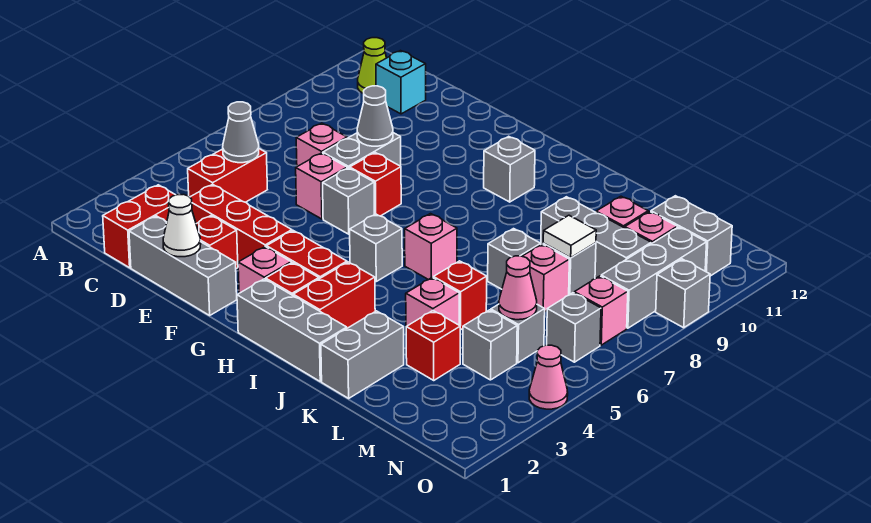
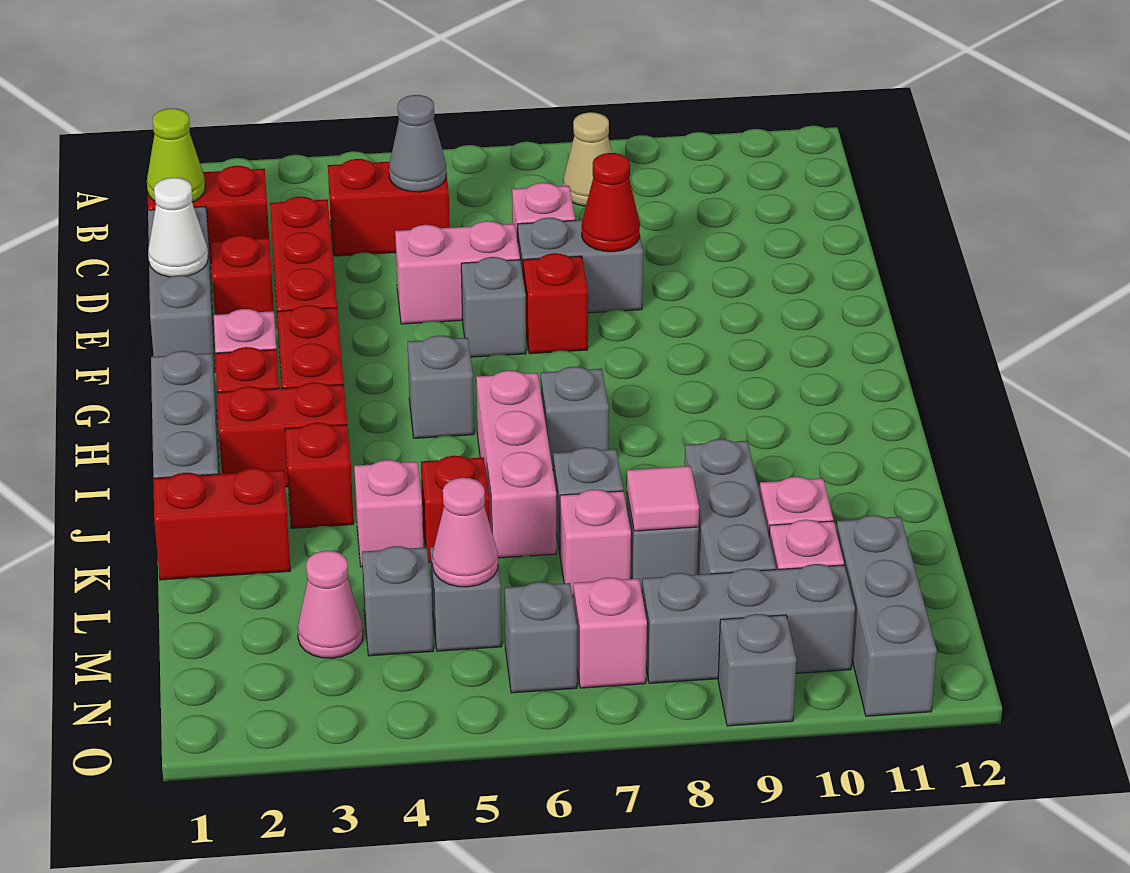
none -> tan 1x1 cone [563,112,612,206]
lime 1x1 cone [358,38,386,94] -> lime 1x1 cone moved to [147,108,205,202]
cyan 1x1 brick [376,51,426,114] -> none
pink 1x1 brick [296,153,347,219] -> pink 1x2 brick [395,221,520,324]
grey 1x1 cone [357,86,393,146] -> red 1x1 cone [582,153,640,252]
grey 1x1 brick [484,136,535,202] -> grey 1x1 brick moved to [541,367,609,468]
pink 1x1 brick [405,214,457,280] -> pink 1x3 brick [476,371,556,558]
grey 1x2 brick [321,311,404,398] -> red 1x2 brick [153,468,291,580]
red 1x1 brick [406,311,460,380] -> red 1x1 brick moved to [285,423,354,528]
white 1x1 tile [543,215,596,258] -> pink 1x1 tile [627,466,699,531]
grey 1x2 brick [651,196,732,276] -> grey 1x3 brick [836,515,937,716]
pink 1x1 cone [529,345,568,409] -> pink 1x1 cone moved to [298,551,363,658]

